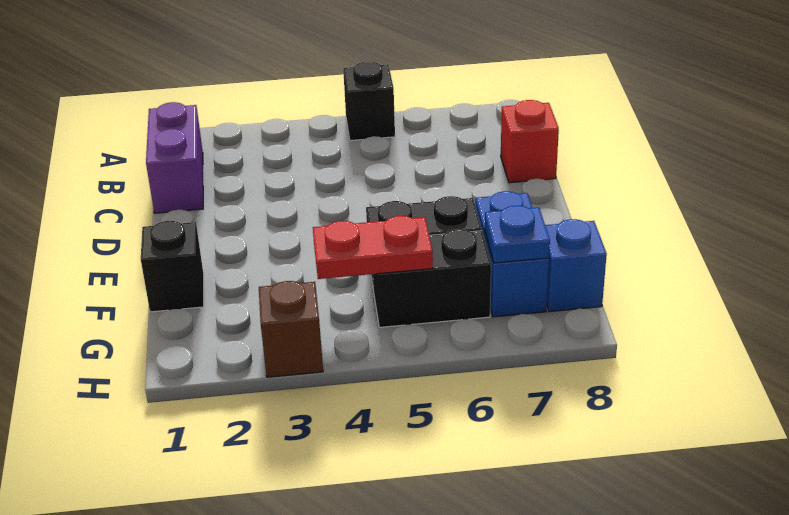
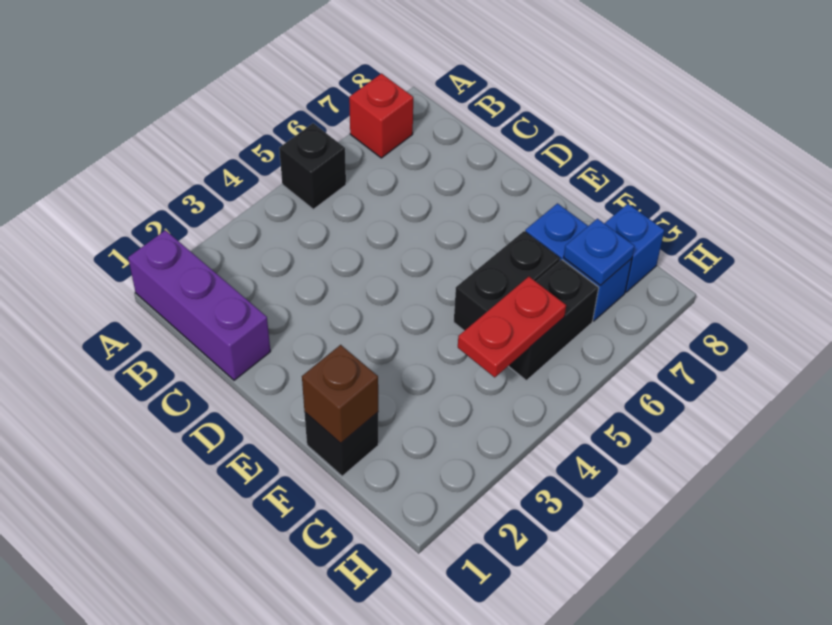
purple 1x2 brick [146,102,203,213] -> purple 1x3 brick [128,230,270,380]
red 1x1 brick [501,100,559,183] -> red 1x1 brick moved to [349,74,413,158]
brown 1x1 brick [259,281,323,377] -> brown 1x1 brick moved to [302,345,378,443]

